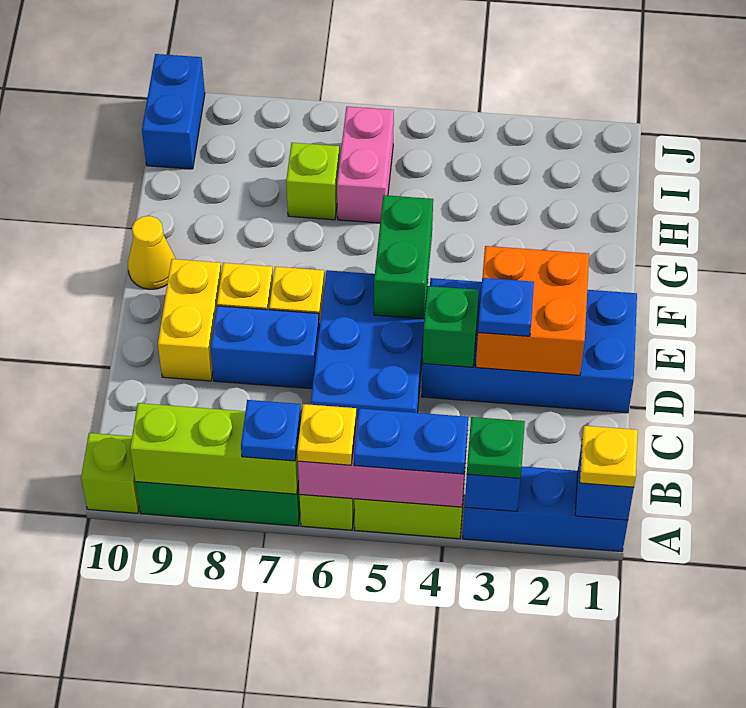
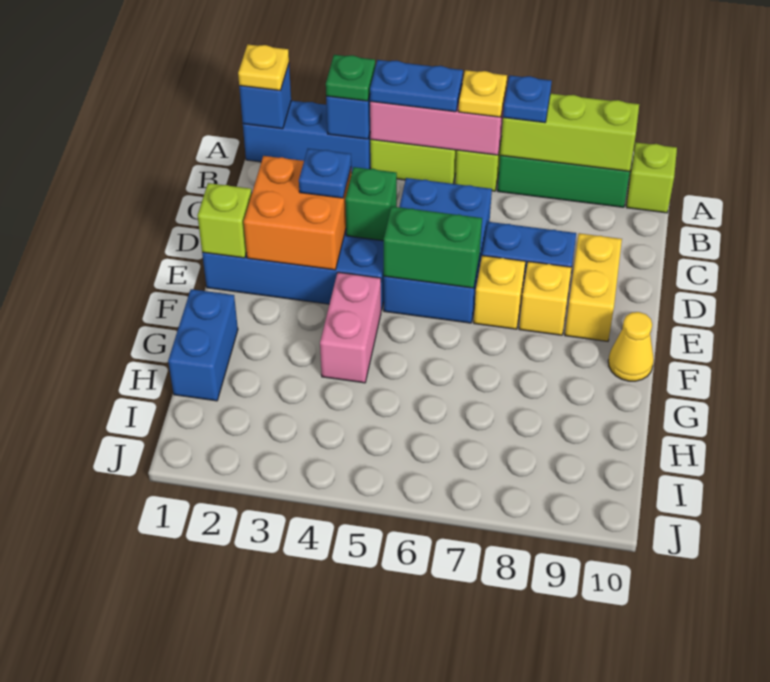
green 1x2 brick [374,195,433,319] -> green 1x2 brick turned to [384,206,482,288]
pink 1x2 brick [337,107,394,223] -> pink 1x2 brick moved to [320,272,381,383]
lime 1x1 brick [286,143,339,220] -> lime 1x1 brick moved to [197,183,252,258]
blue 1x2 brick [142,54,205,169] -> blue 1x2 brick moved to [168,289,238,401]

